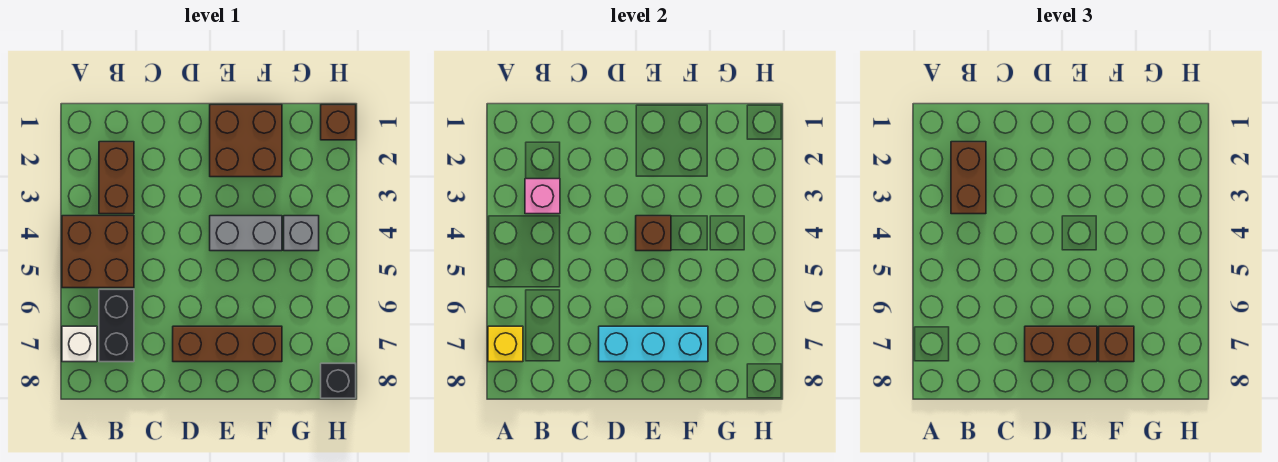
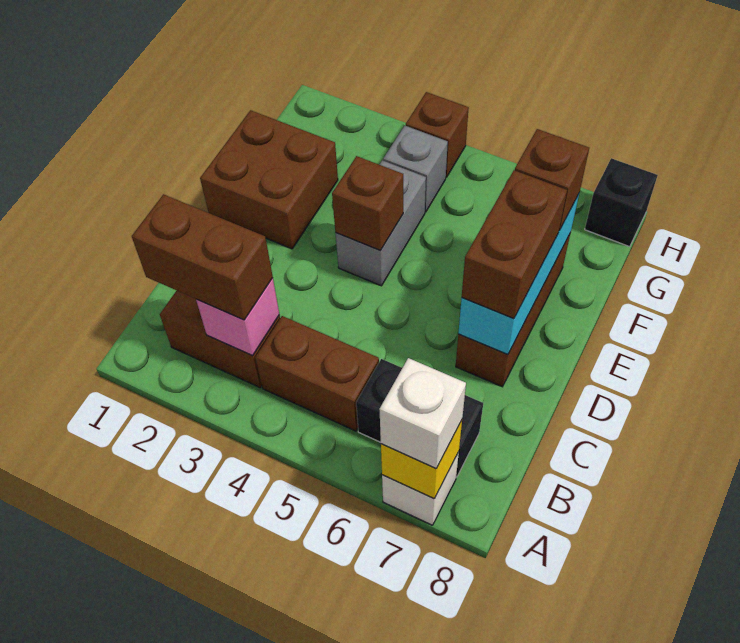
brown 2x2 brick [62,216,134,288] -> brown 1x2 brick [255,316,379,431]
none -> white 1x1 brick [379,358,466,469]
brown 1x1 brick [321,105,356,140] -> brown 1x1 brick moved to [406,92,469,177]

